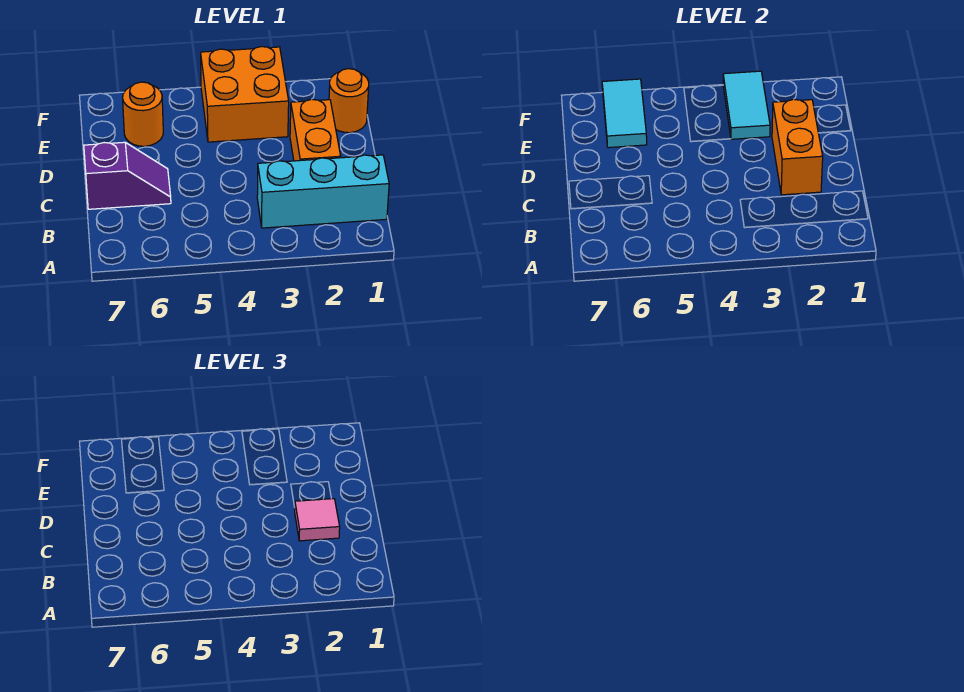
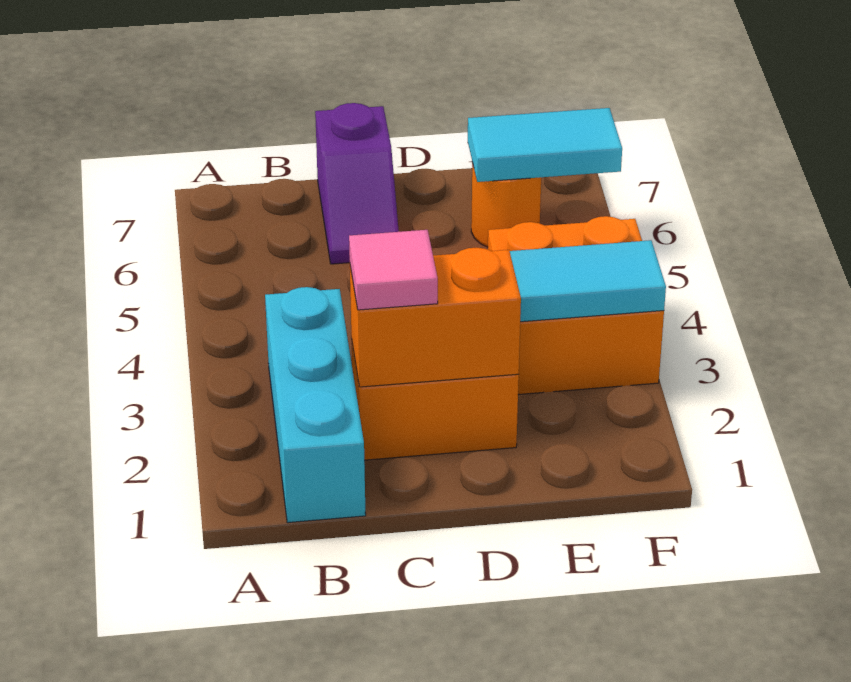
orange 1x1 round brick [329,69,369,133] -> none

